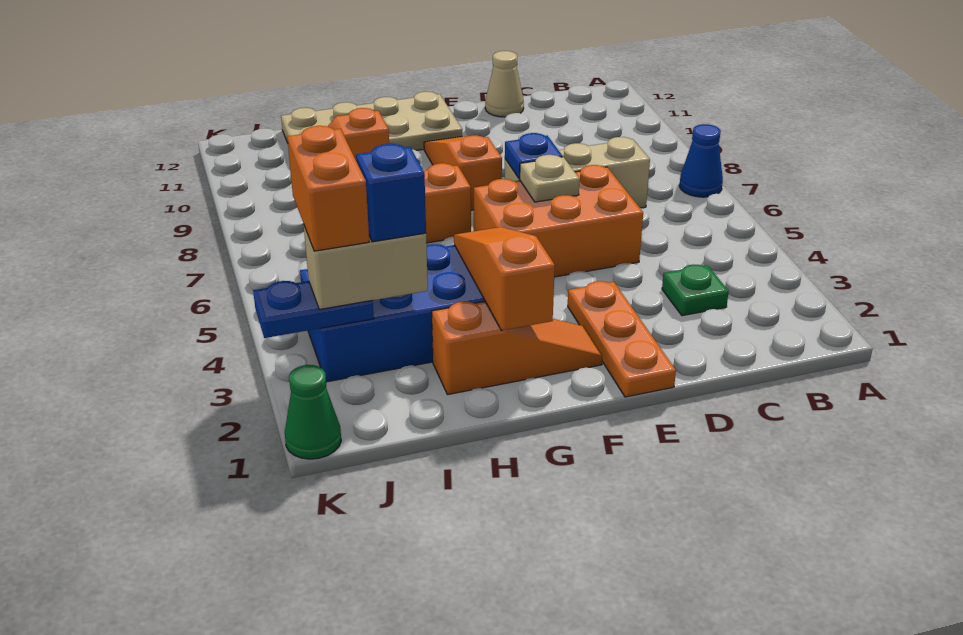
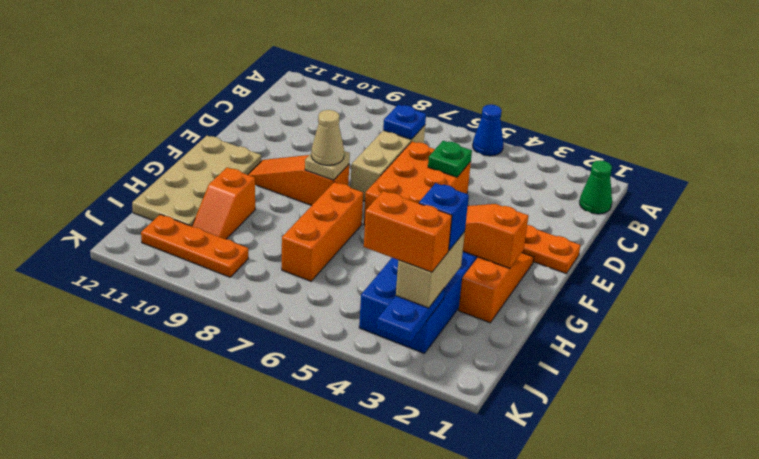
blue 1x1 cone [679,124,723,197] -> blue 1x1 cone moved to [473,105,503,156]
green 1x1 plate [662,265,729,316] -> green 1x1 plate moved to [428,141,472,177]
tan 1x1 cone [485,51,524,117] -> tan 1x1 cone moved to [311,110,344,165]
tan 1x1 plate [520,155,580,202] -> tan 1x1 plate moved to [305,151,350,180]
blue 1x1 plate [505,133,563,179] -> blue 1x1 plate moved to [383,105,426,139]
none -> orange 1x3 plate [141,214,248,277]
green 1x1 cone [285,365,341,459] -> green 1x1 cone moved to [580,160,612,214]

